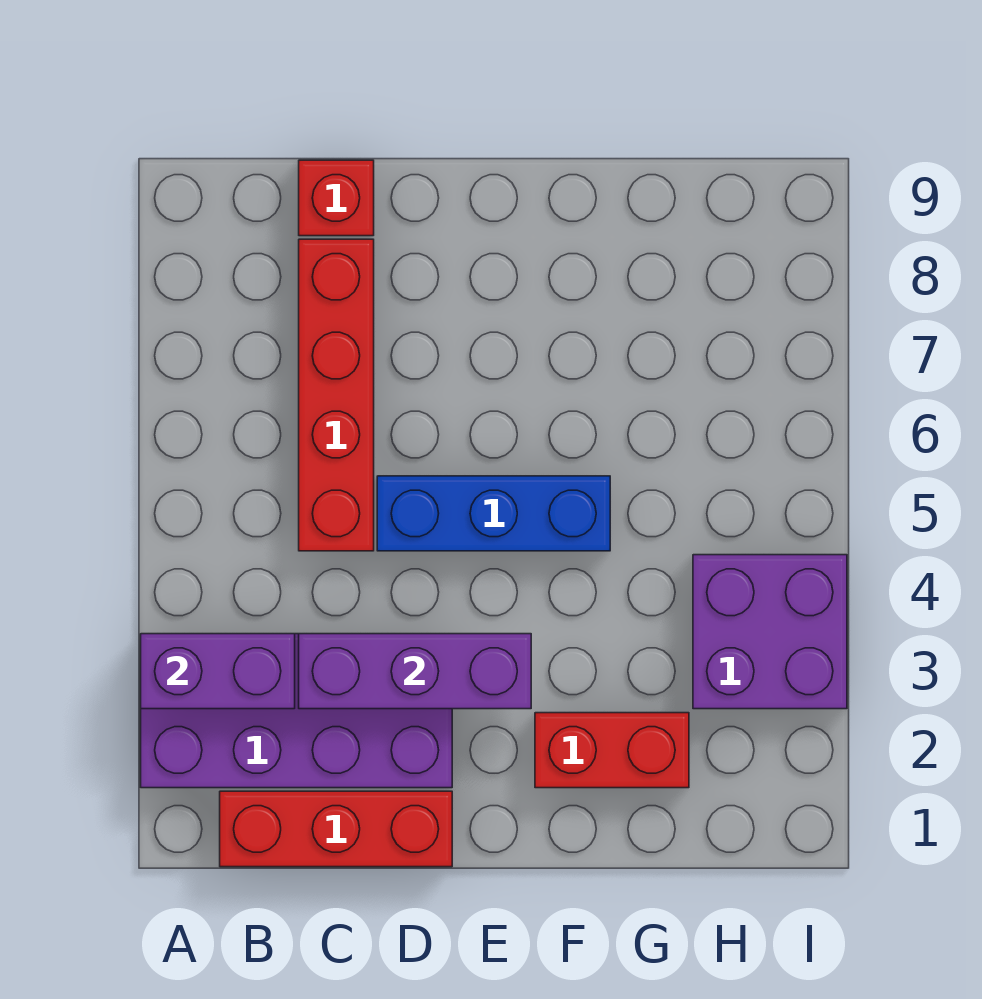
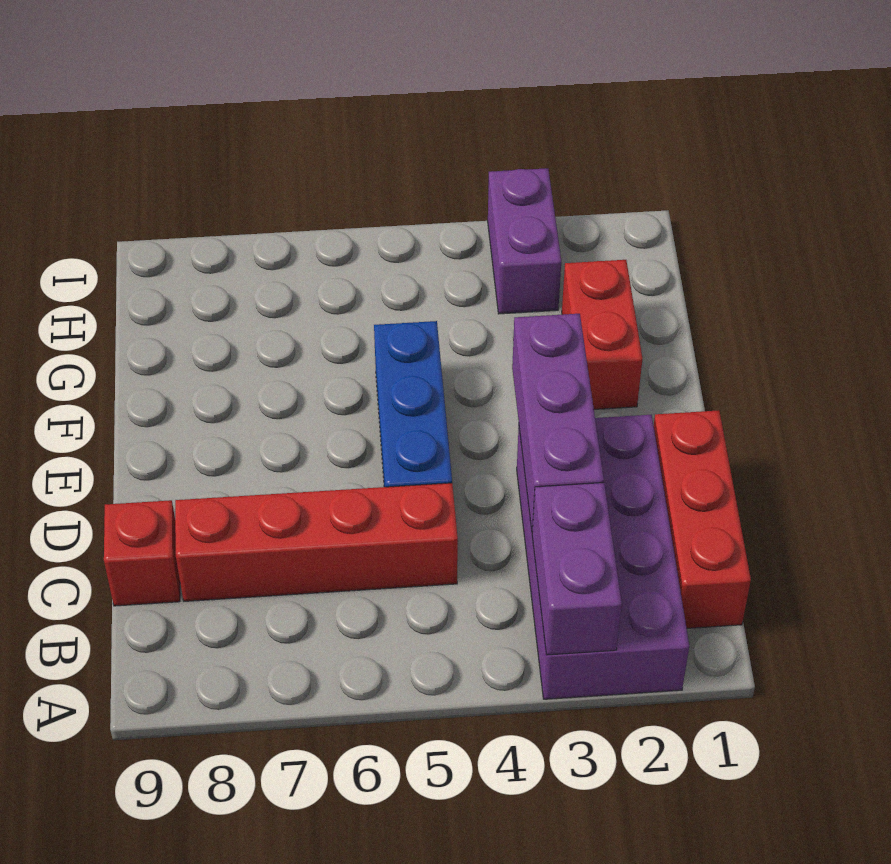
purple 2x2 brick [693,555,847,709] -> purple 1x2 brick [488,168,561,314]

